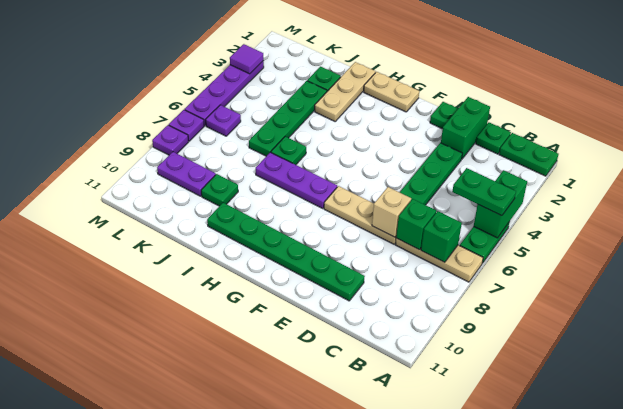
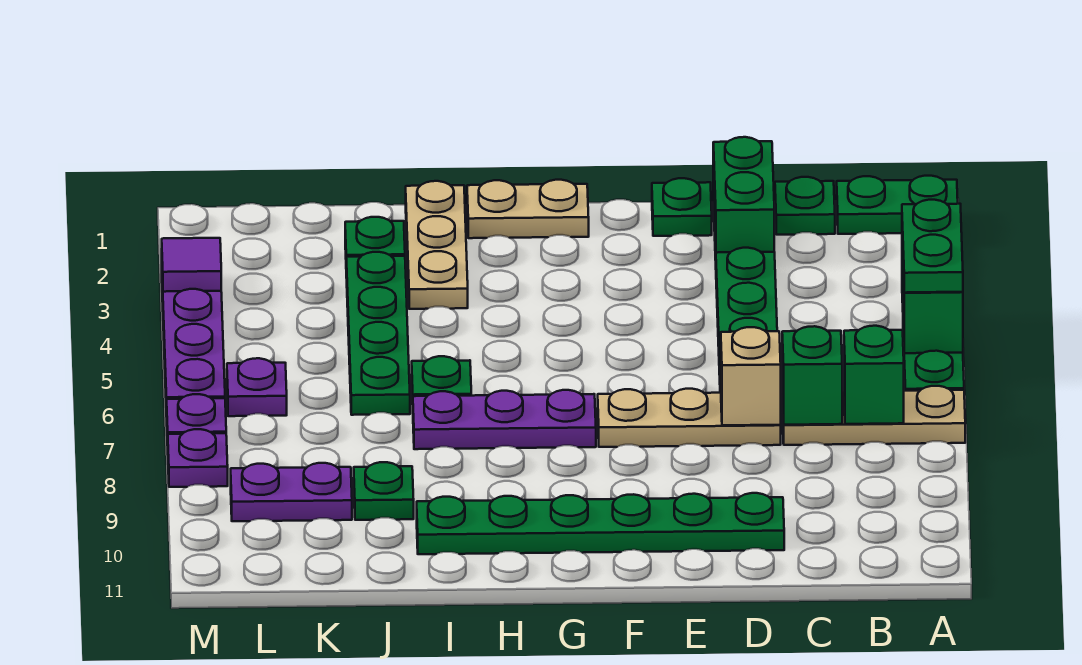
green 1x2 plate [452,168,516,216] -> green 1x2 plate turned to [902,200,963,293]

